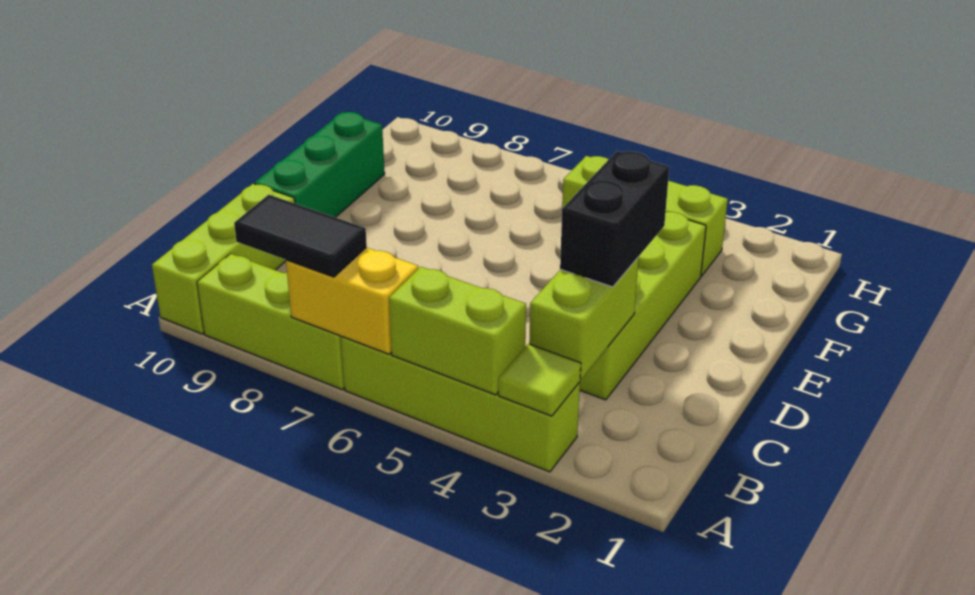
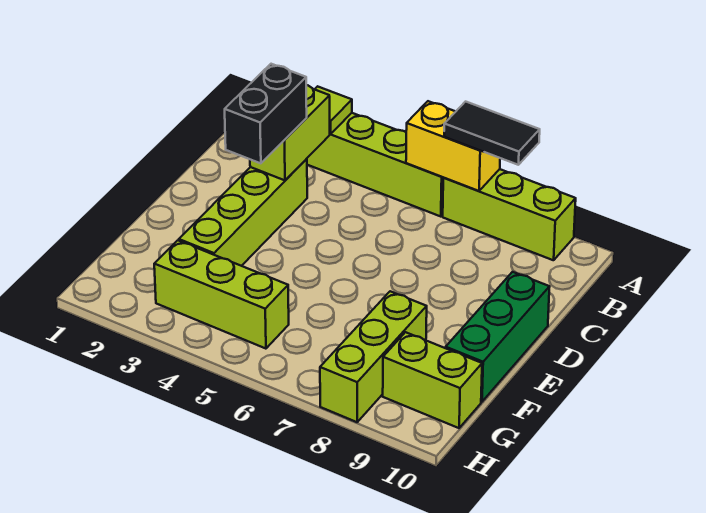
lime 1x2 brick [389,267,526,395] -> lime 1x2 brick moved to [383,332,482,428]
lime 1x3 brick [152,184,295,334] -> lime 1x3 brick moved to [320,291,427,422]

